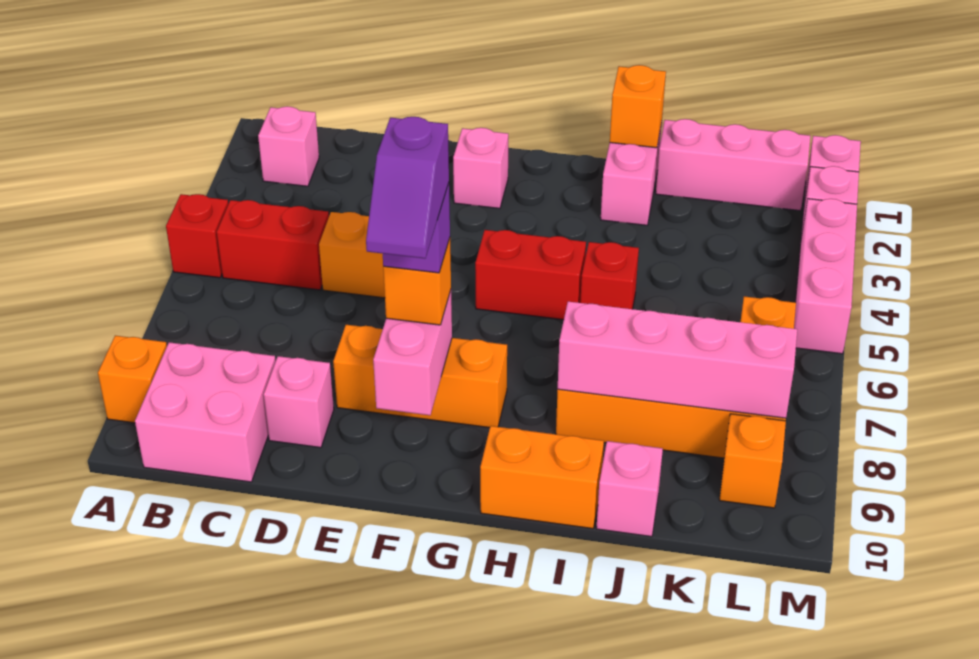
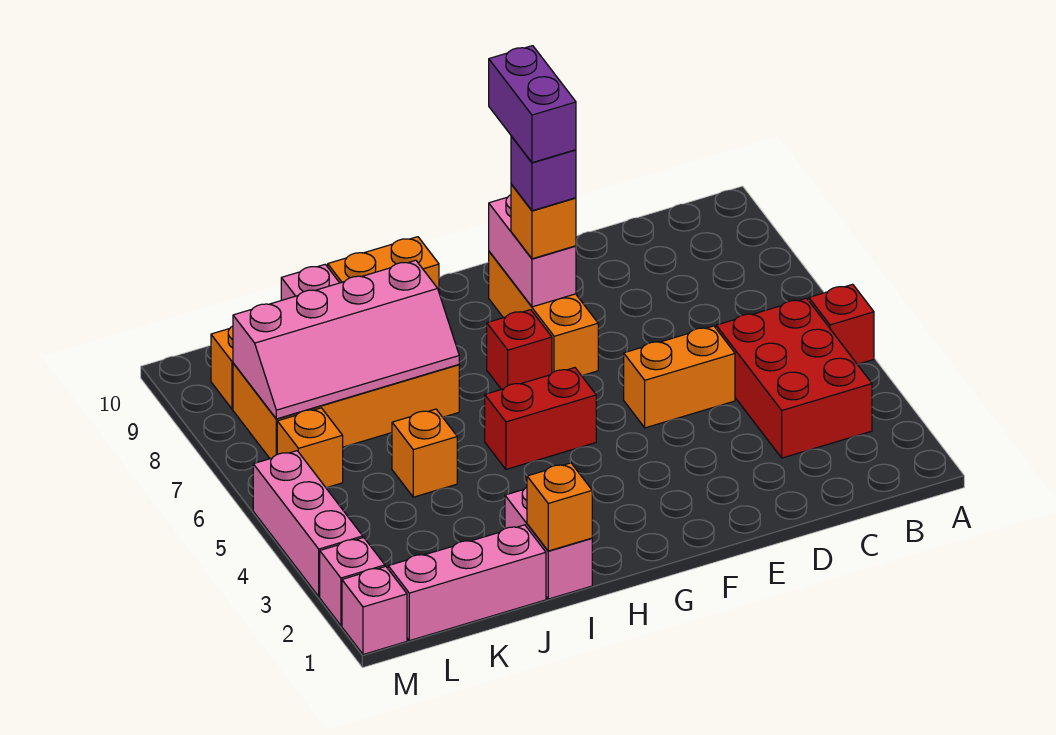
orange 1x1 brick [98,336,167,423] -> orange 1x1 brick moved to [392,409,457,497]
pink 1x1 brick [258,106,319,186] -> none
red 1x2 brick [217,200,329,290] -> red 2x3 brick [716,298,872,458]
pink 2x2 brick [135,342,276,482] -> none
pink 1x1 brick [264,356,334,448] -> none
orange 1x3 brick [333,325,507,428] -> orange 1x3 brick turned to [489,252,598,376]
pink 1x1 brick [453,128,508,209] -> none
purple 1x2 slope [366,117,449,259] -> purple 1x2 brick [489,46,576,163]
red 1x1 brick [580,242,639,309] -> red 1x1 brick moved to [487,310,552,389]

